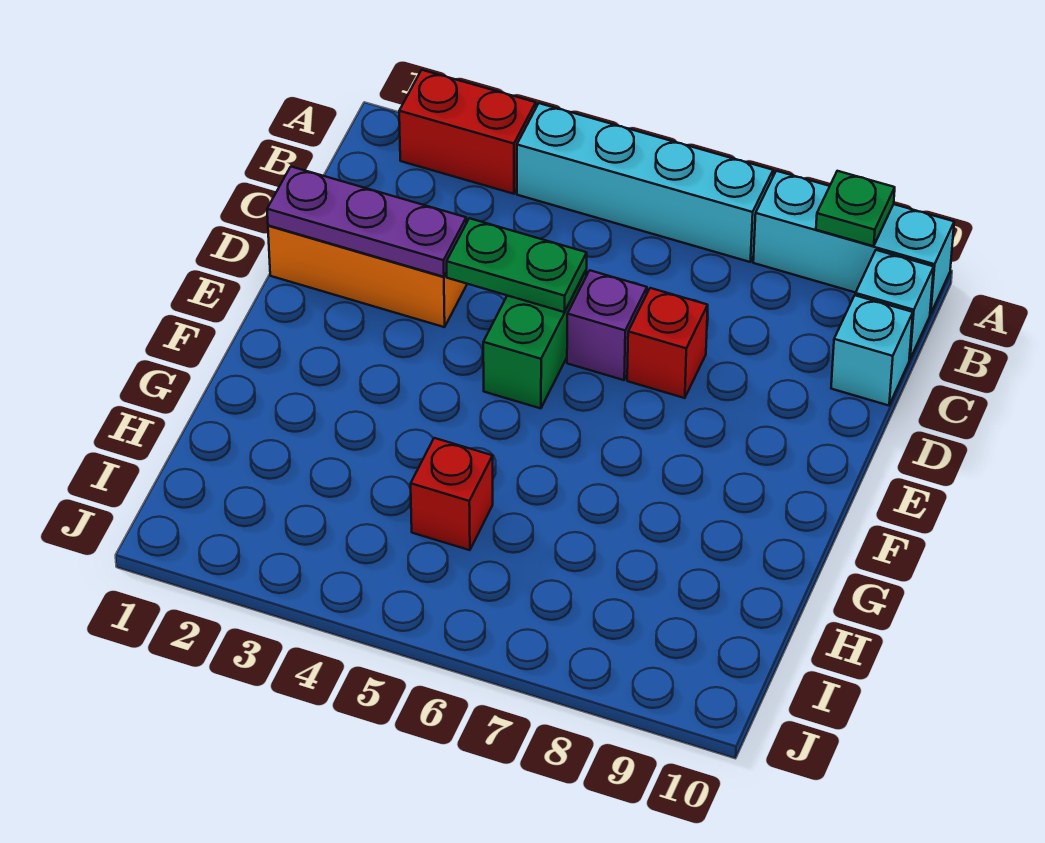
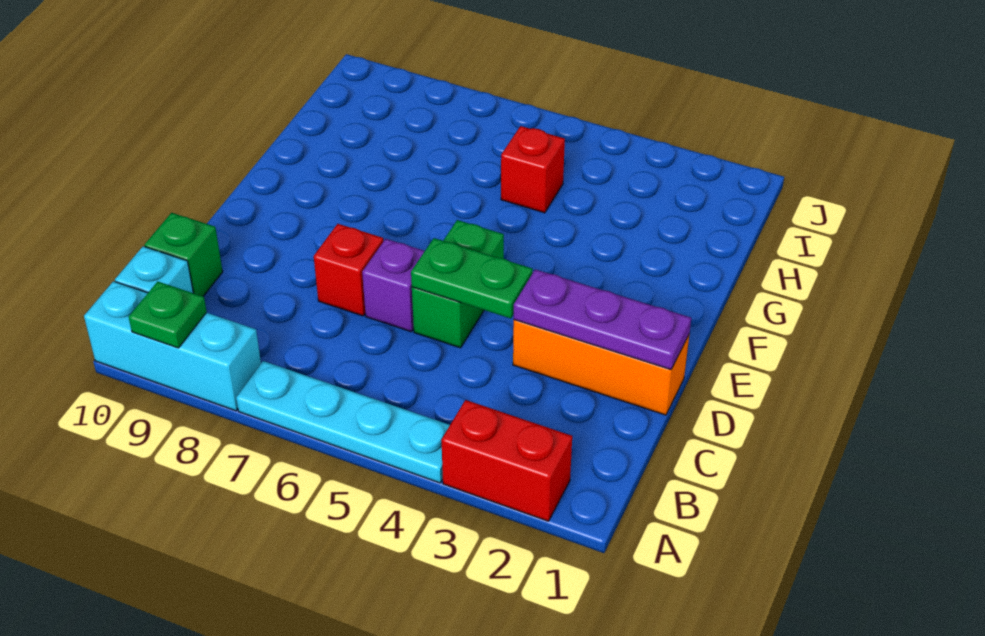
cyan 1x4 brick [517,103,773,262] -> cyan 1x4 plate [236,361,450,483]
cyan 1x1 brick [831,295,913,405] -> green 1x1 brick [145,213,223,296]

